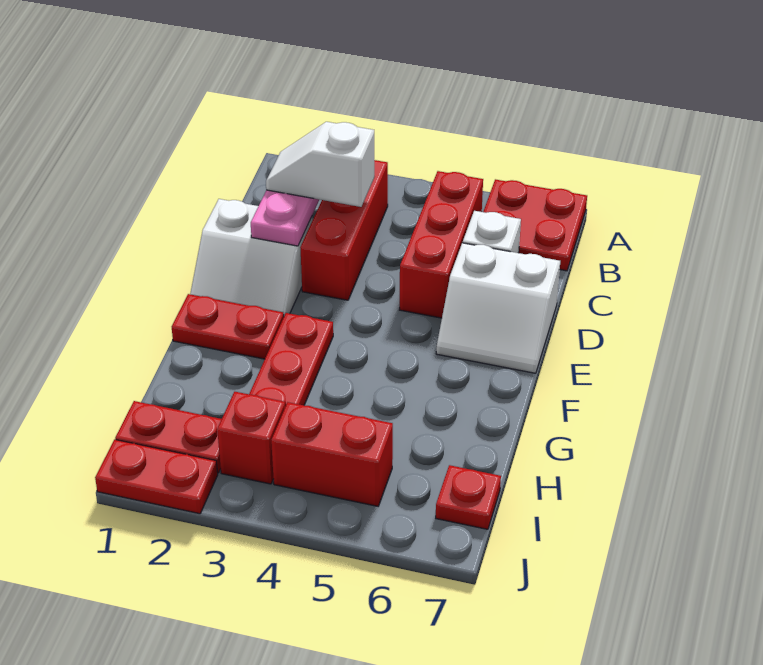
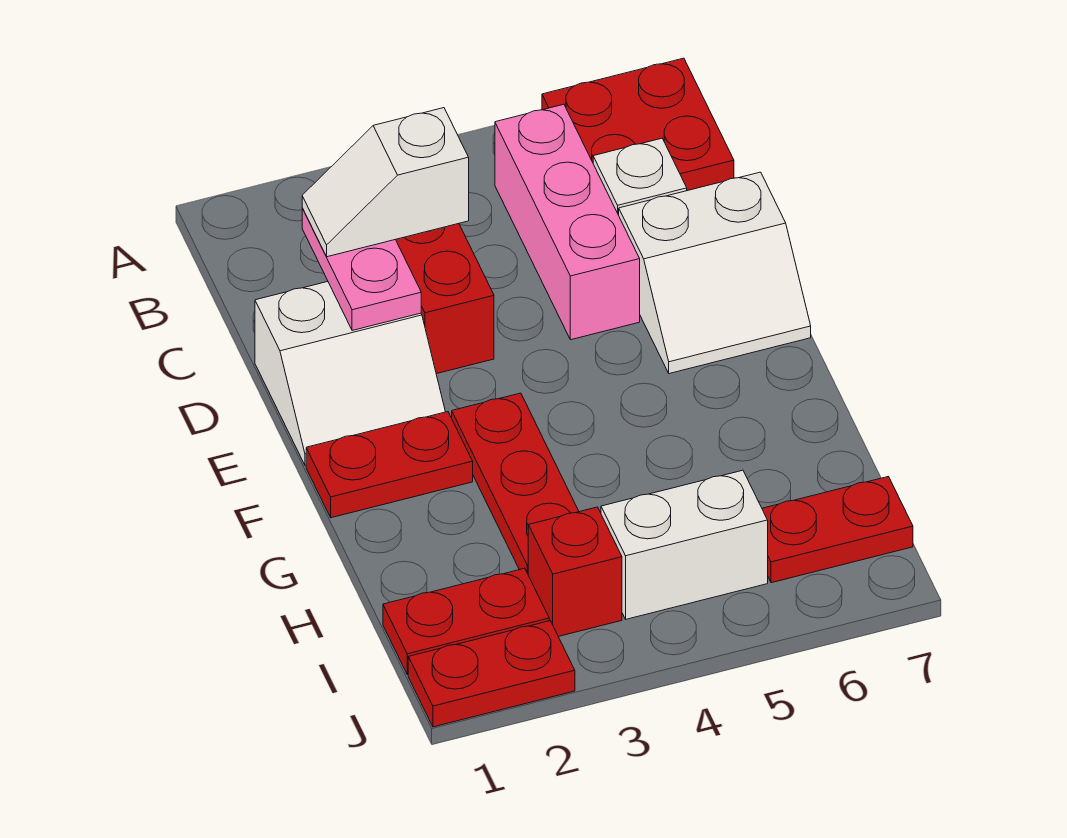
red 1x3 brick [400,171,483,318] -> pink 1x3 brick [495,104,640,340]
red 1x2 brick [271,402,393,506] -> white 1x2 brick [601,470,768,619]
red 1x1 plate [436,465,501,529] -> red 1x2 plate [762,477,913,583]

